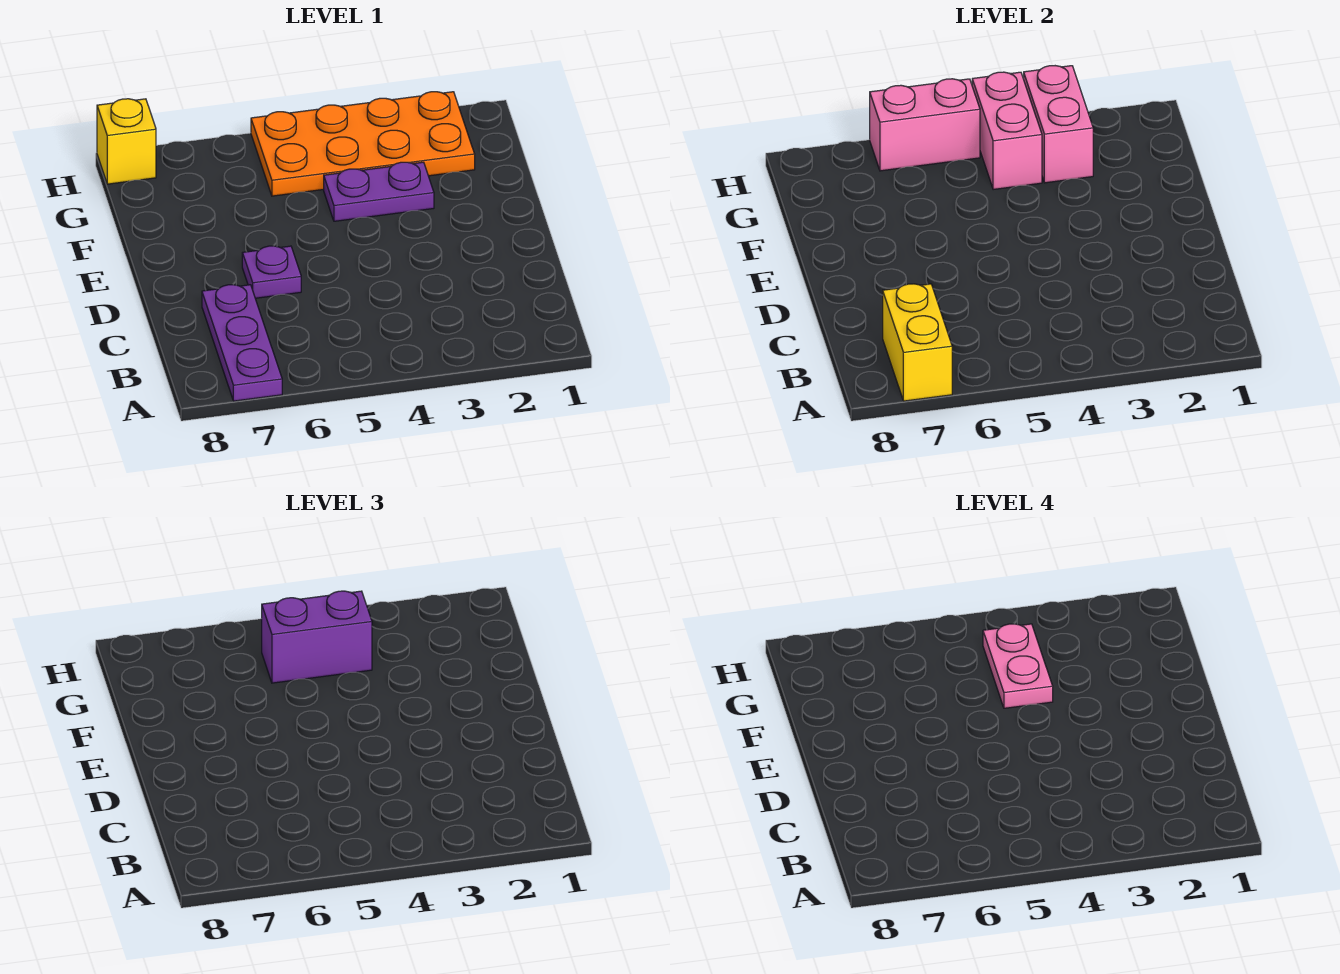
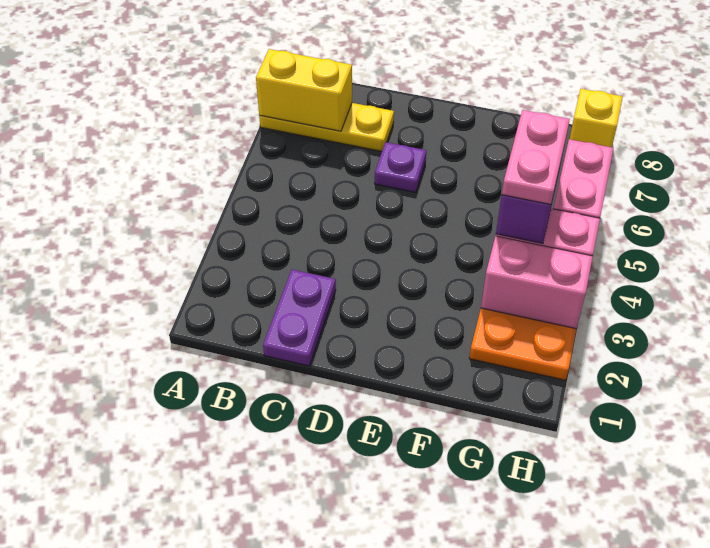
purple 1x3 plate [202,285,282,401] -> yellow 1x3 plate [259,103,394,151]
purple 1x2 plate [324,162,434,221] -> purple 1x2 plate moved to [263,270,336,366]
pink 1x2 plate [983,624,1053,708] -> pink 1x2 plate turned to [502,110,570,205]

